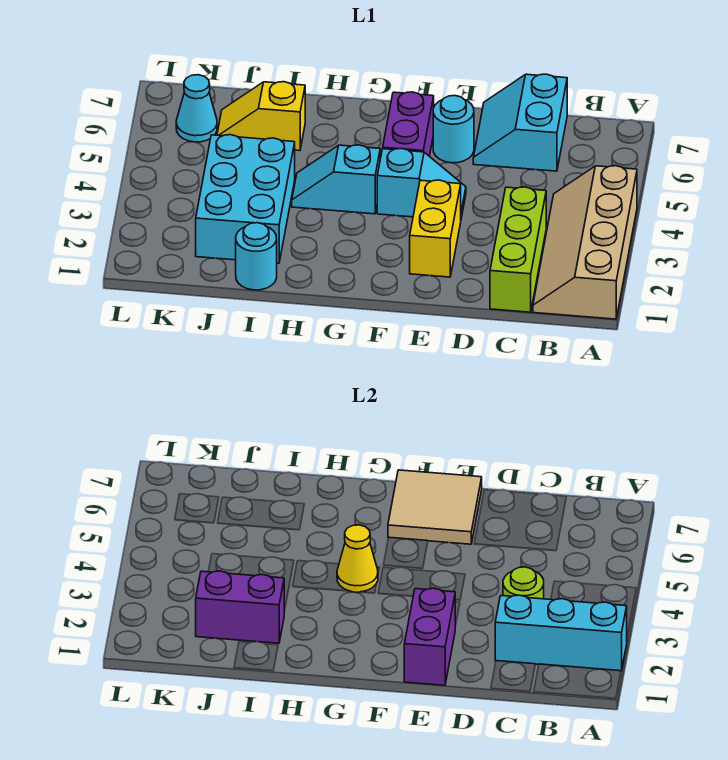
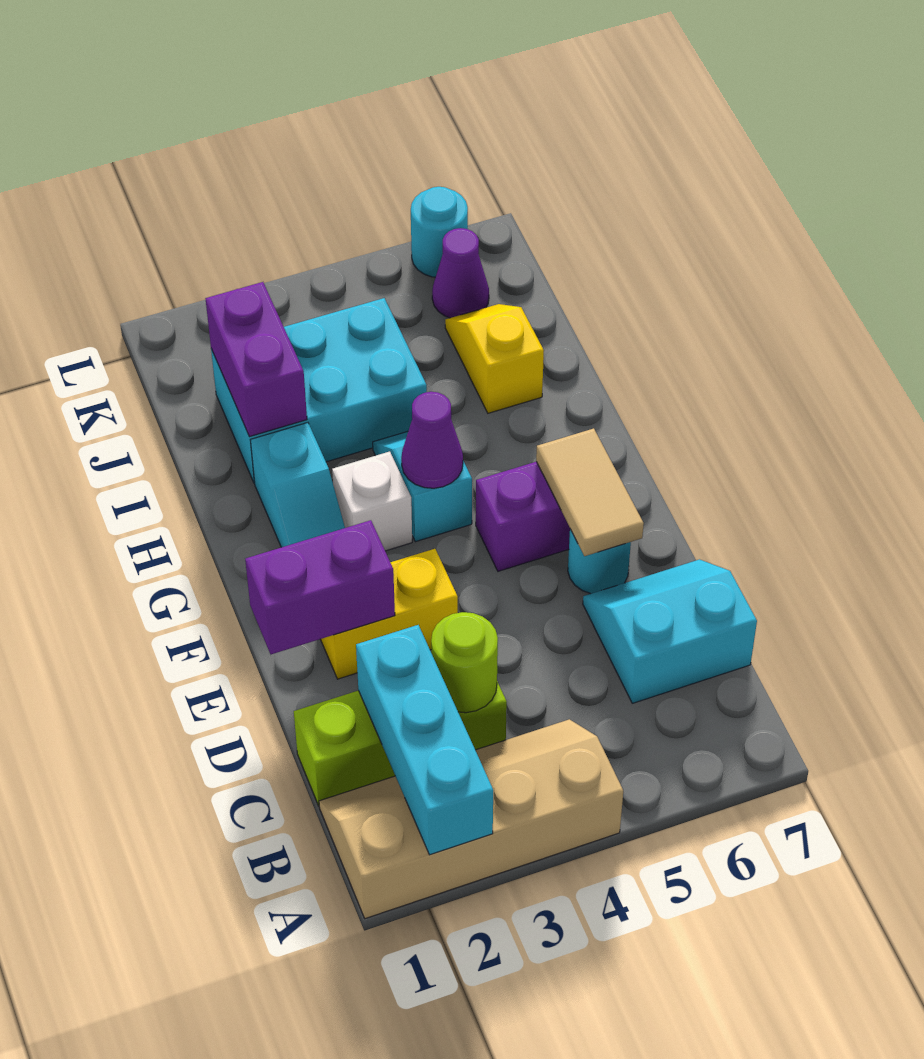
cyan 1x2 slope [377,148,466,218] -> cyan 1x2 slope moved to [251,423,345,547]
tan 2x2 tile [388,470,482,544] -> tan 1x2 tile [536,428,644,556]
none -> white 1x1 brick [332,452,412,551]
yellow 1x1 cone [337,525,378,592] -> purple 1x1 cone [401,392,463,488]
cyan 1x1 round brick [236,223,277,290] -> cyan 1x1 round brick moved to [411,187,468,277]
cyan 1x1 cone [176,75,217,142] -> purple 1x1 cone [432,228,489,318]

